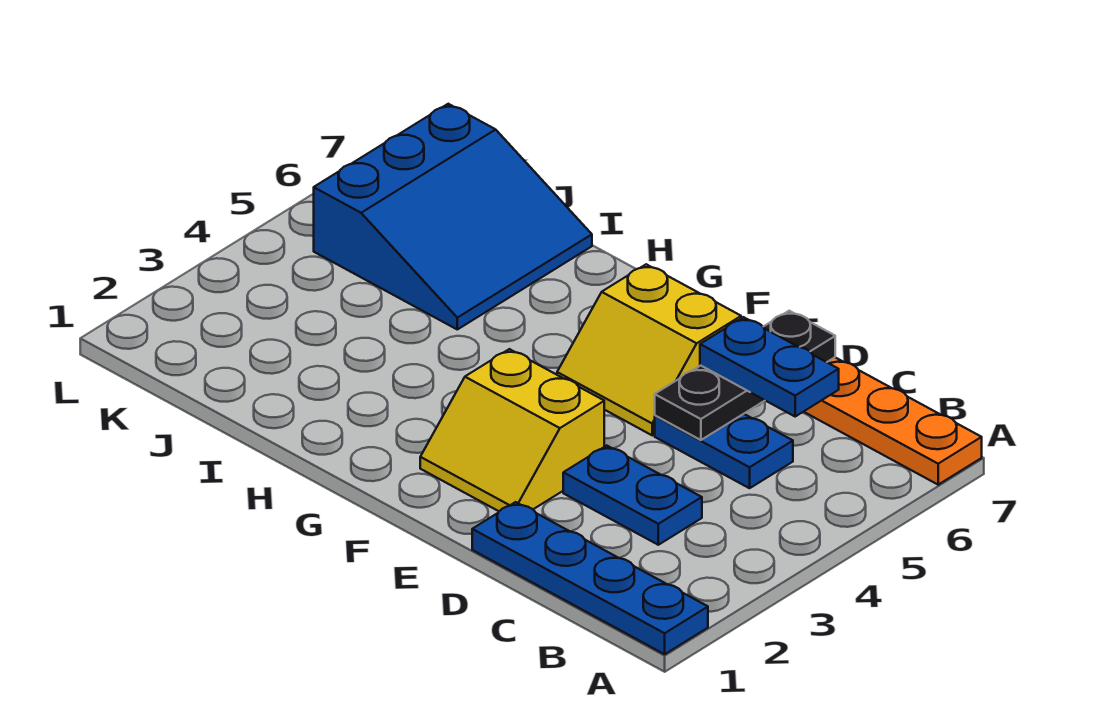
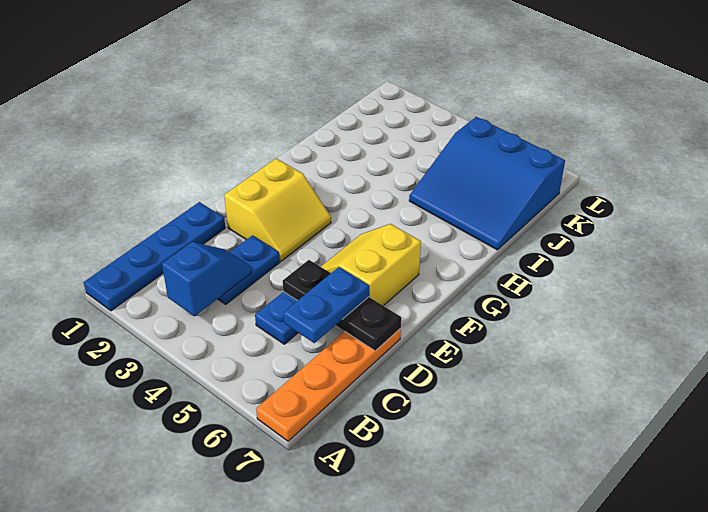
none -> blue 1x2 slope [162,242,252,316]
yellow 2x2 slope [420,349,604,511] -> yellow 2x2 slope turned to [224,158,331,261]

